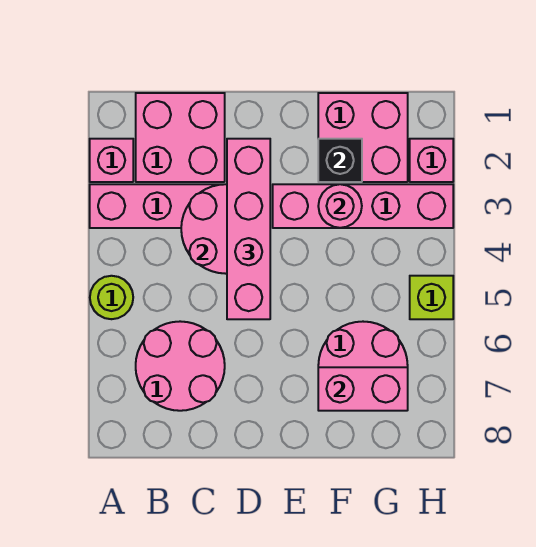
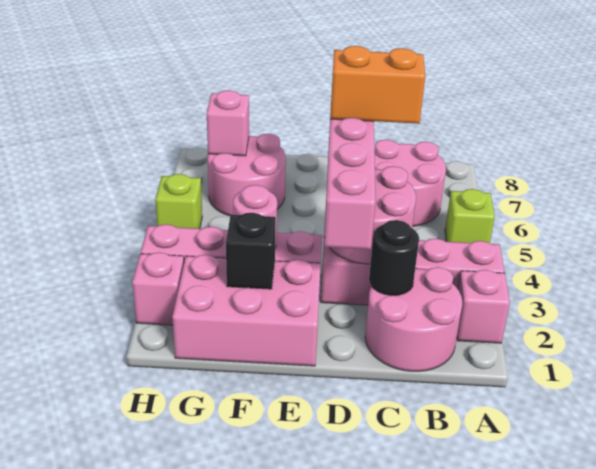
lime 1x1 round brick [90,276,133,319] -> lime 1x1 brick [445,189,495,243]
pink 2x2 brick [136,93,225,182] -> pink 2x2 round brick [365,267,462,371]
none -> black 1x1 round brick [369,220,419,295]
none -> orange 1x2 brick [330,46,425,124]
pink 2x2 brick [318,93,408,182] -> pink 2x3 brick [172,255,321,366]
pink 1x2 brick [318,367,408,411] -> pink 1x1 brick [207,90,249,156]

